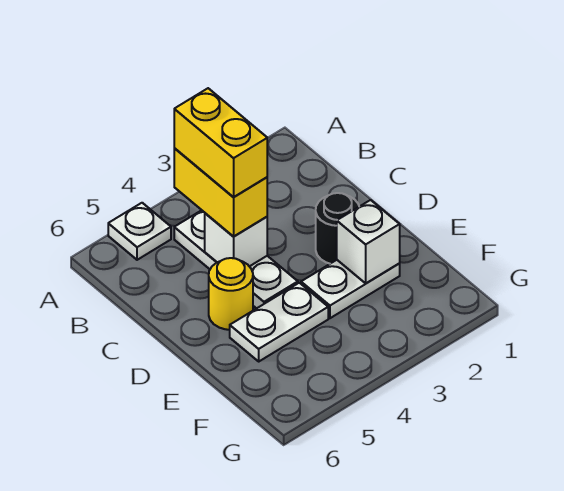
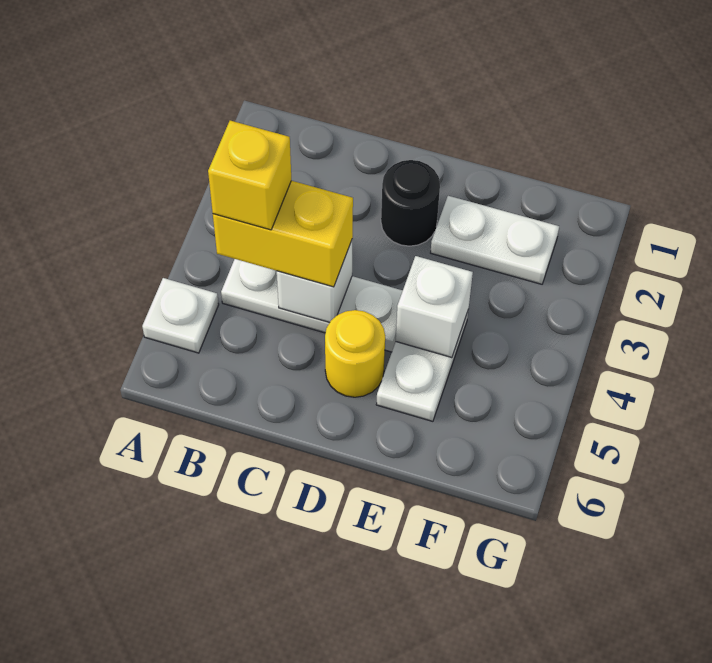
yellow 1x2 brick [174,88,267,197] -> yellow 1x1 brick [208,121,291,230]
white 1x2 plate [301,260,400,318] -> white 1x2 plate turned to [431,196,559,284]
white 1x1 brick [337,200,400,283] -> white 1x1 brick moved to [396,256,473,358]

